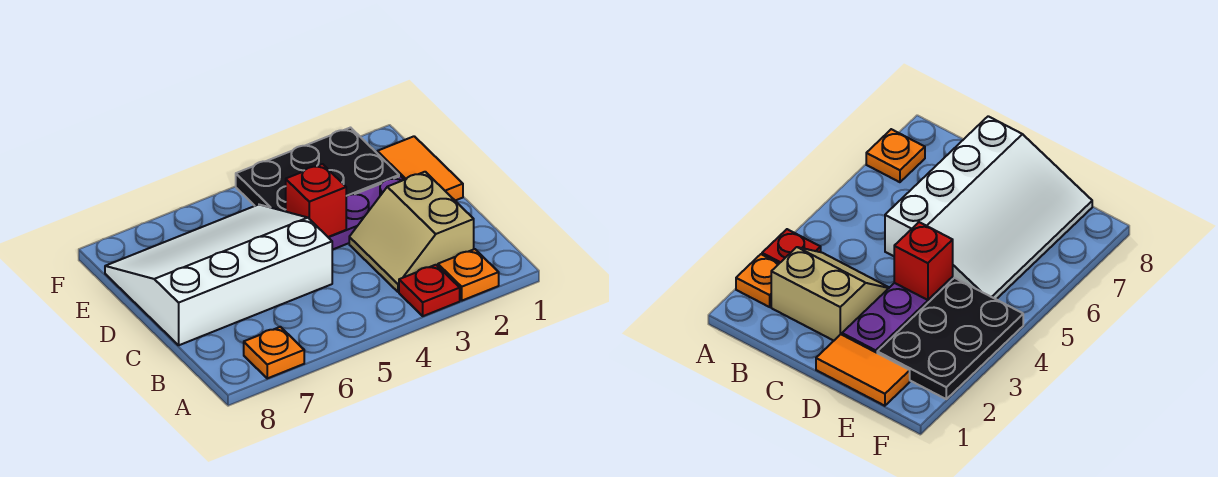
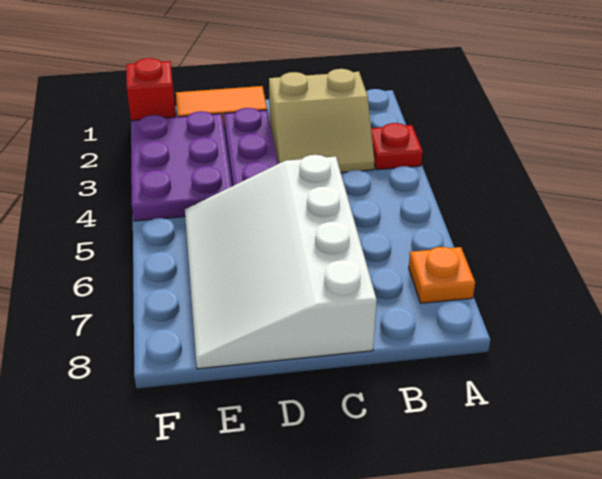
orange 1x1 plate [438,249,499,301] -> none
red 1x1 brick [286,164,346,237] -> red 1x1 brick moved to [126,58,176,120]
black 2x3 plate [236,128,399,211] -> purple 2x3 plate [131,111,232,221]

